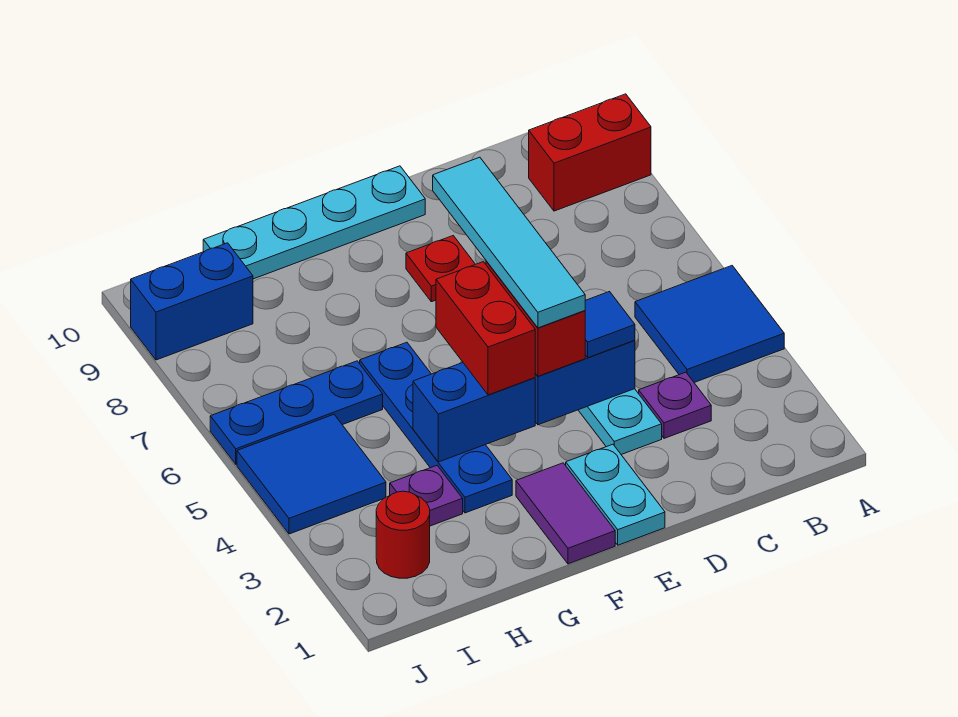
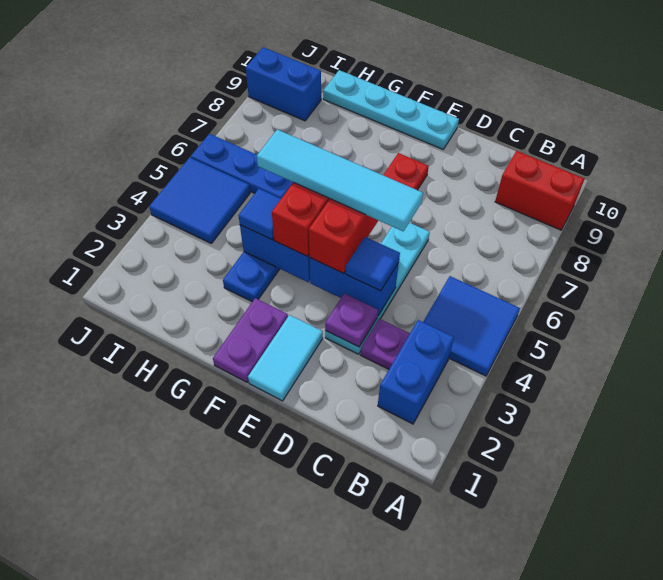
none -> blue 1x2 brick [378,320,454,424]
cyan 1x2 plate [566,444,665,545] -> cyan 1x2 tile [248,315,323,401]
cyan 1x4 tile [433,157,585,328] -> cyan 1x4 tile turned to [257,130,423,231]
purple 1x2 tile [516,463,615,564] -> purple 1x2 plate [213,298,288,382]
none -> blue 1x1 tile [238,189,281,240]
purple 1x1 plate [390,465,463,526] -> purple 1x1 plate moved to [325,294,378,347]
red 1x1 round brick [376,491,430,578] -> none

